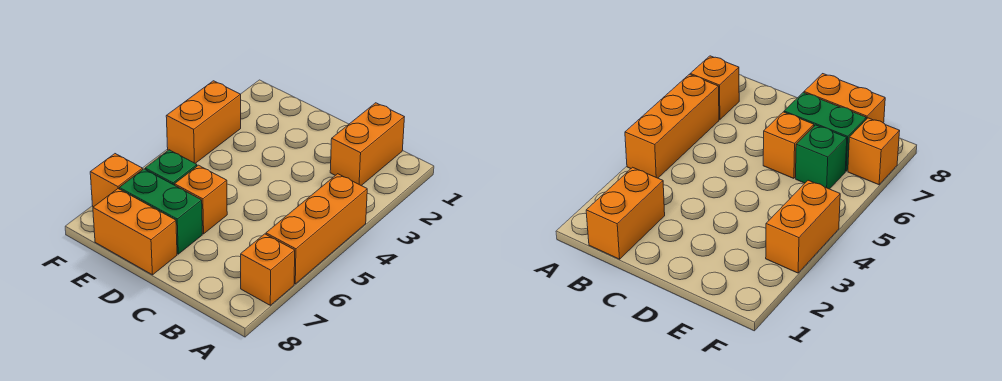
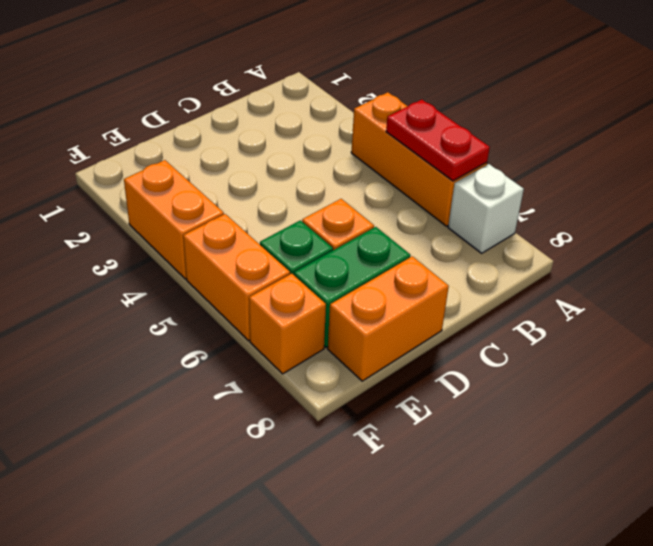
none -> red 1x2 plate [386,100,490,181]
orange 1x1 brick [241,234,295,305] -> white 1x1 brick [448,164,524,253]
orange 1x2 brick [330,103,404,186] -> orange 1x2 brick moved to [183,214,290,341]

